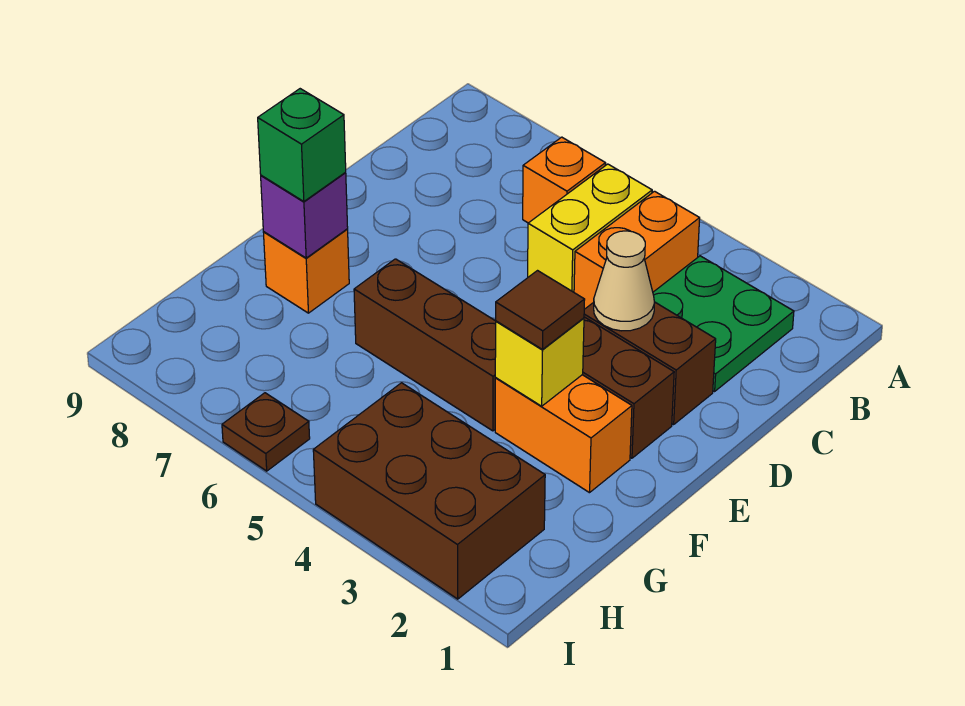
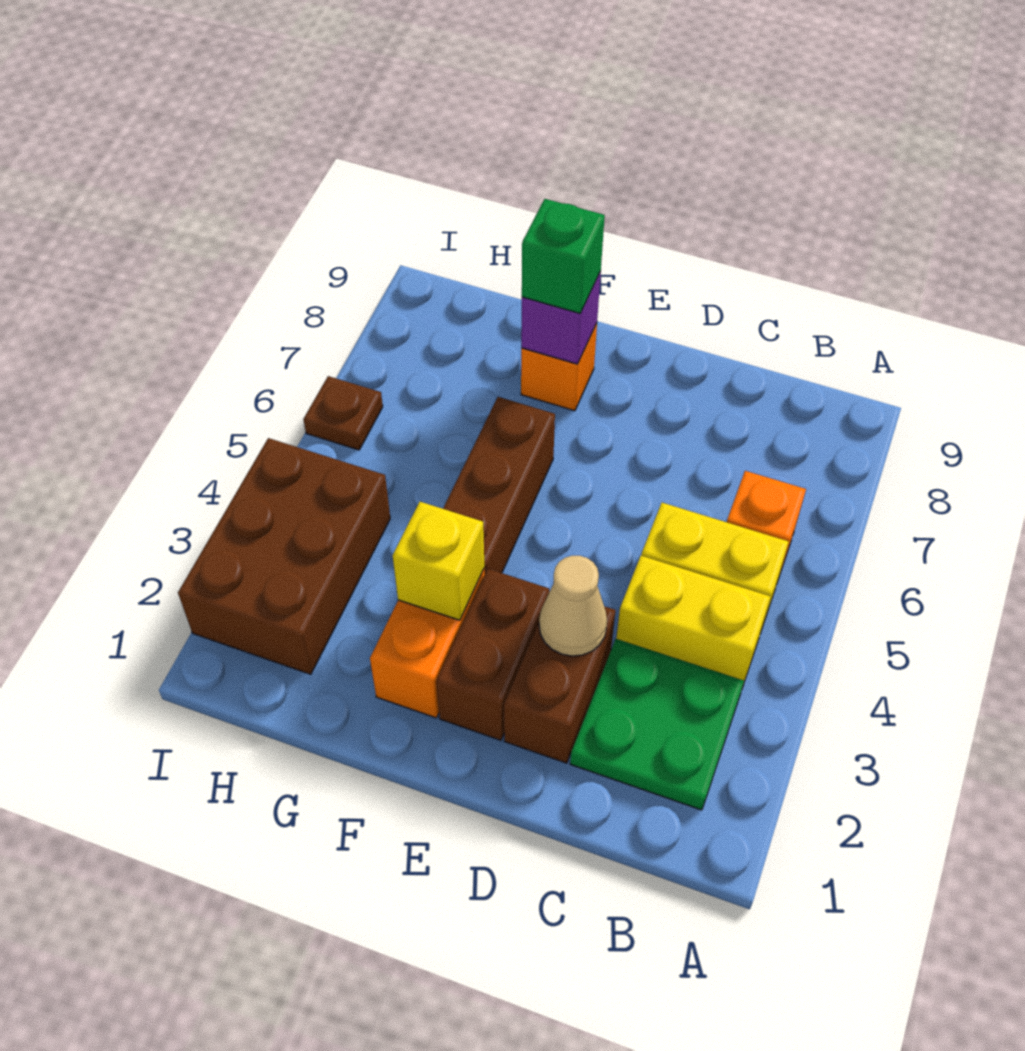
orange 1x2 brick [574,191,700,309] -> yellow 1x2 brick [616,556,771,685]
brown 1x1 tile [496,271,585,349] -> none

